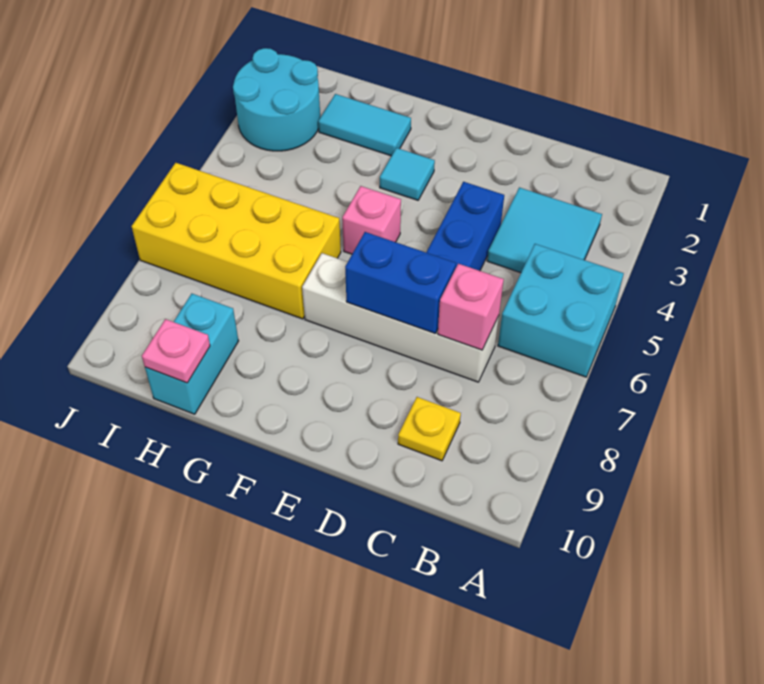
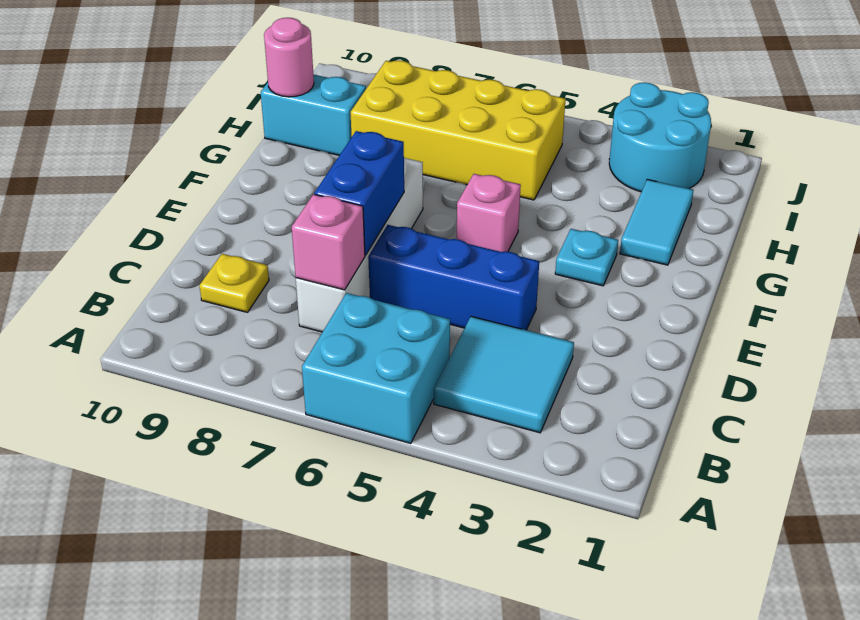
cyan 1x1 tile [380,148,435,200] -> cyan 1x1 plate [555,229,618,286]
yellow 2x4 brick [132,163,341,319] -> yellow 2x4 brick turned to [351,60,566,200]
pink 1x1 plate [142,319,210,383] -> pink 1x1 round brick [264,18,314,97]

